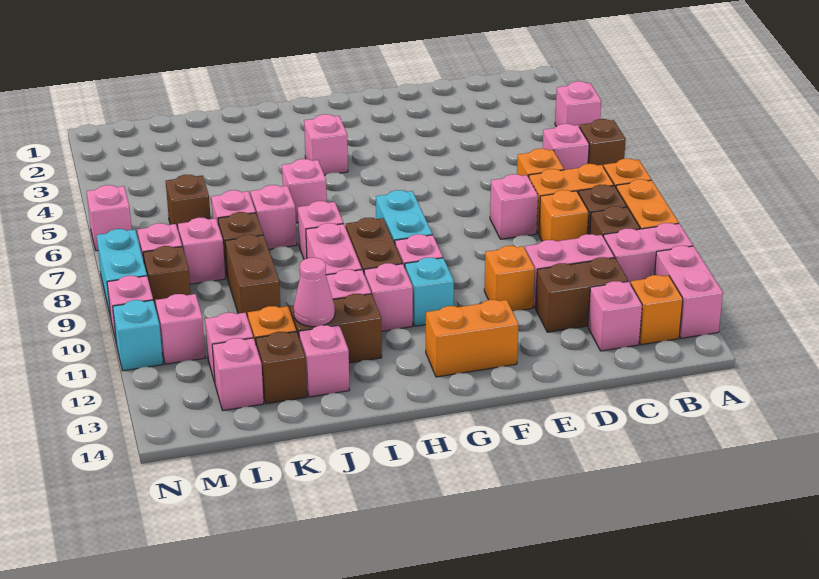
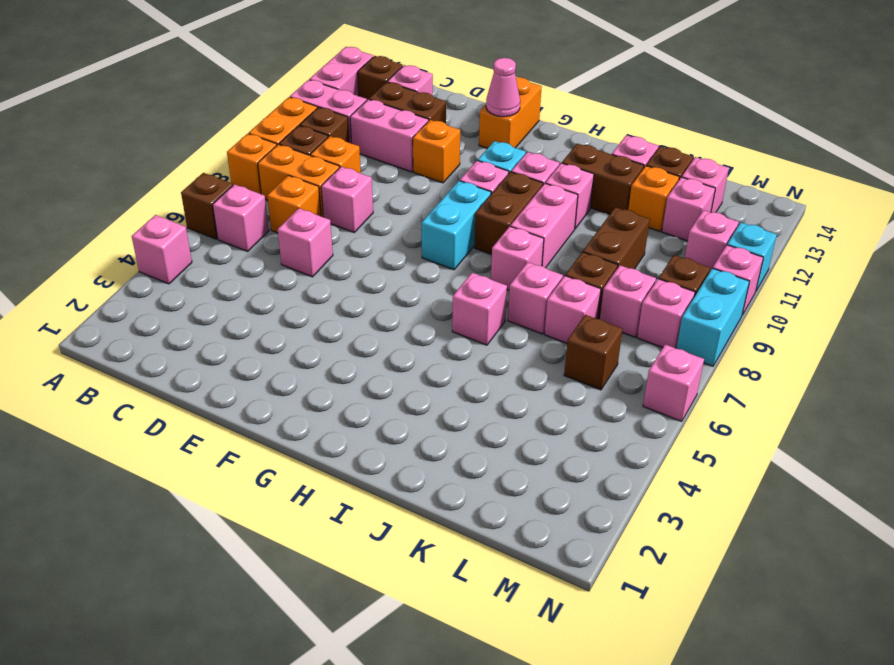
orange 1x1 brick [631,275,683,345] -> brown 1x1 brick [358,56,403,100]
orange 1x2 brick [426,300,518,377] -> orange 1x2 brick turned to [479,77,542,149]
pink 1x1 brick [304,114,348,175] -> pink 1x1 brick moved to [278,208,333,277]
pink 1x1 cone [294,258,335,327] -> pink 1x1 cone moved to [486,58,520,117]

